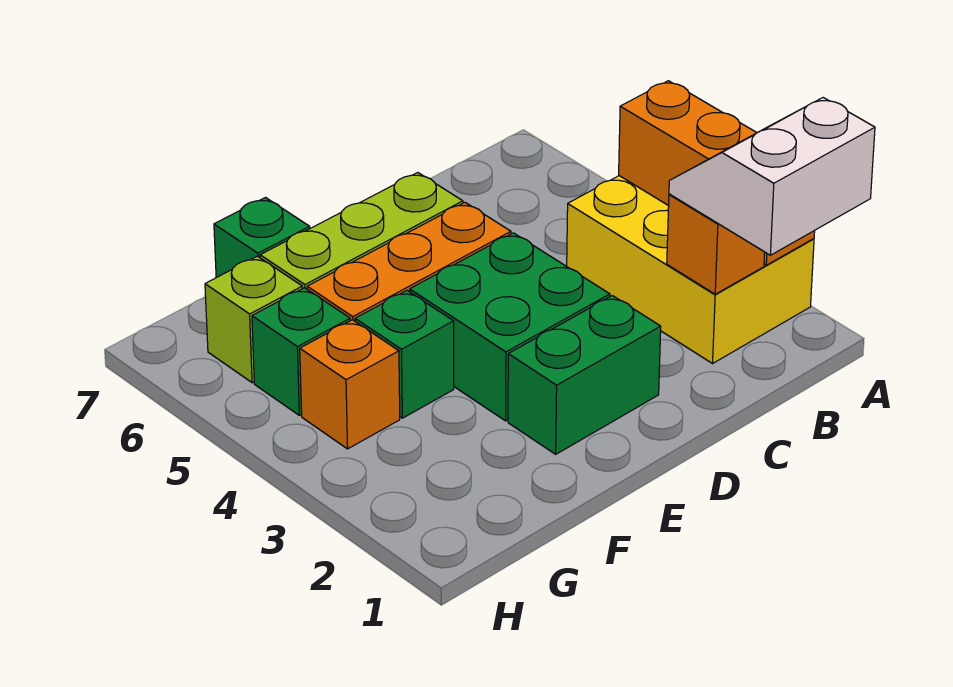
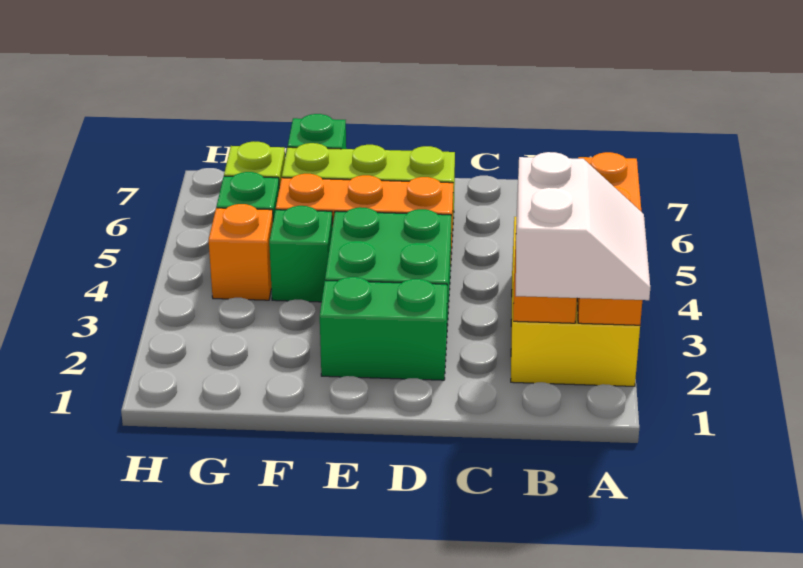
white 2x2 slope [669,98,875,255] -> white 2x2 slope turned to [516,152,650,300]

